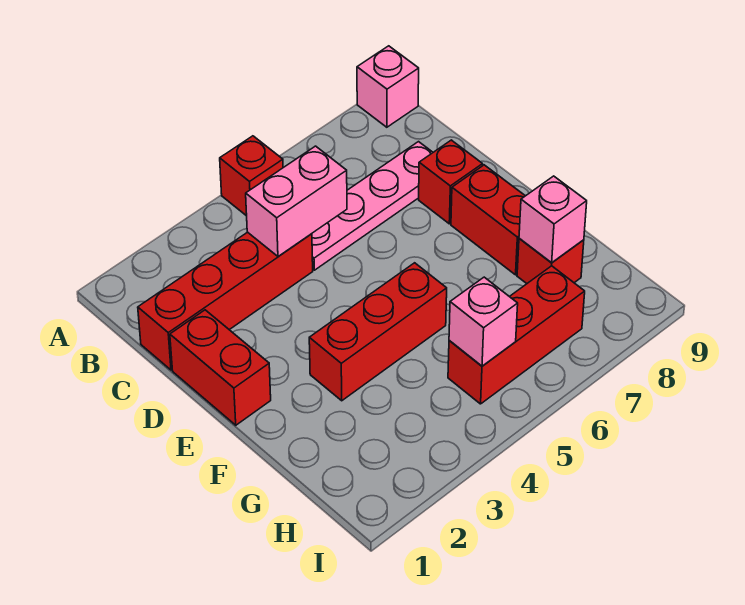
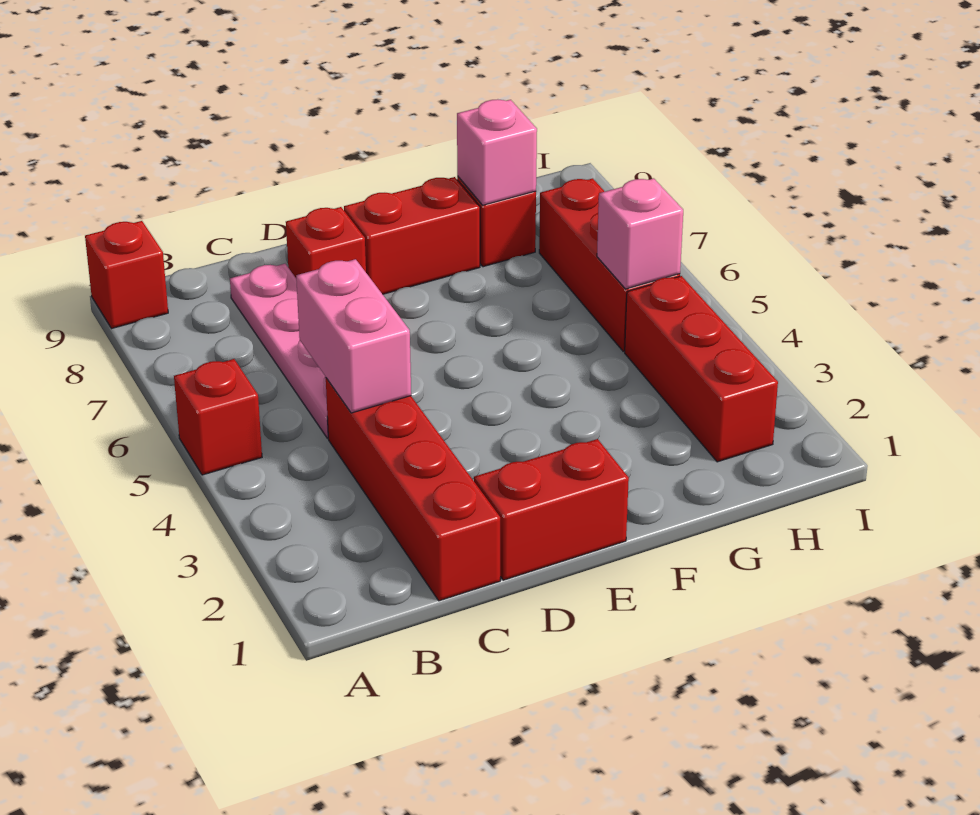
pink 1x1 brick [357,46,419,127] -> red 1x1 brick [85,221,168,329]
red 1x3 brick [309,263,447,401] -> red 1x3 brick moved to [625,276,778,462]

